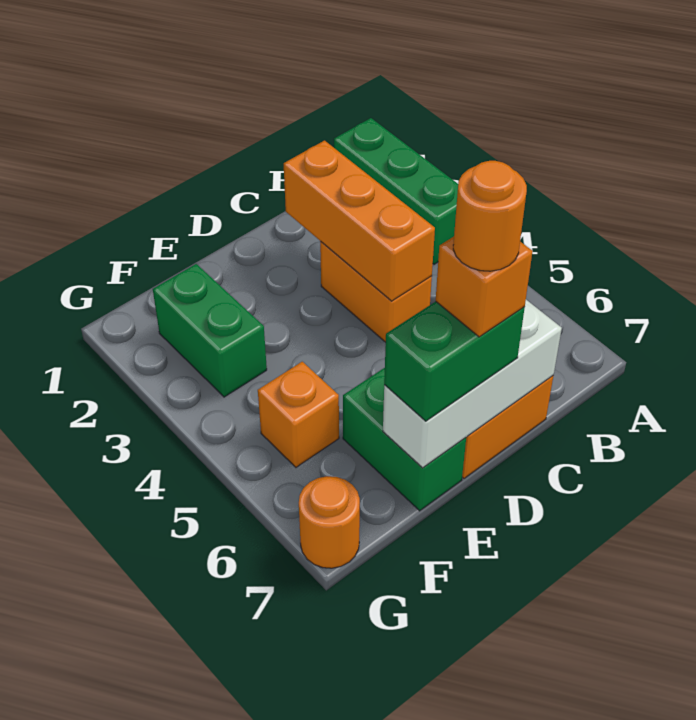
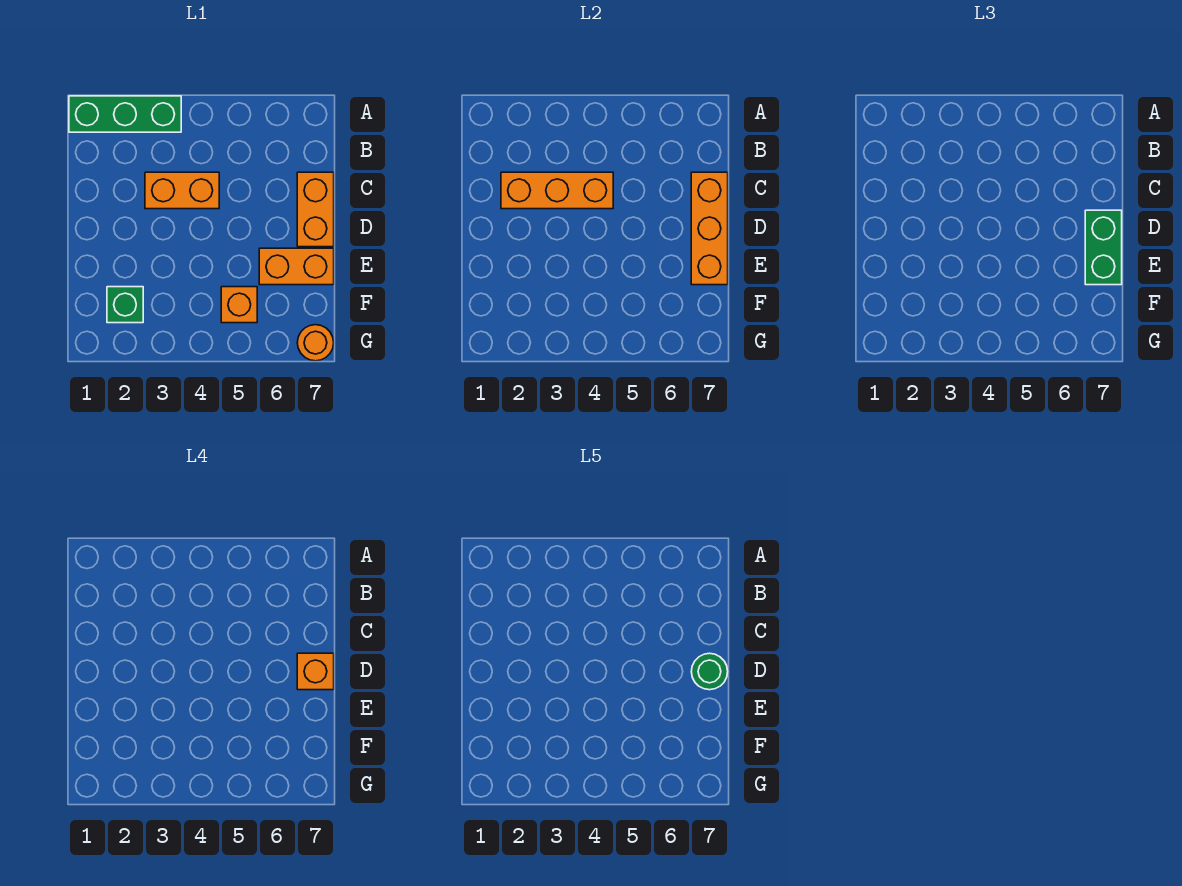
white 1x3 brick [383,300,562,468] -> orange 1x3 brick [691,172,728,285]
orange 1x1 round brick [453,161,527,271] -> green 1x1 round brick [691,653,728,690]
green 1x2 brick [343,368,466,511] -> orange 1x2 brick [259,248,334,285]
green 1x2 brick [153,264,267,397] -> green 1x1 brick [107,287,143,323]

